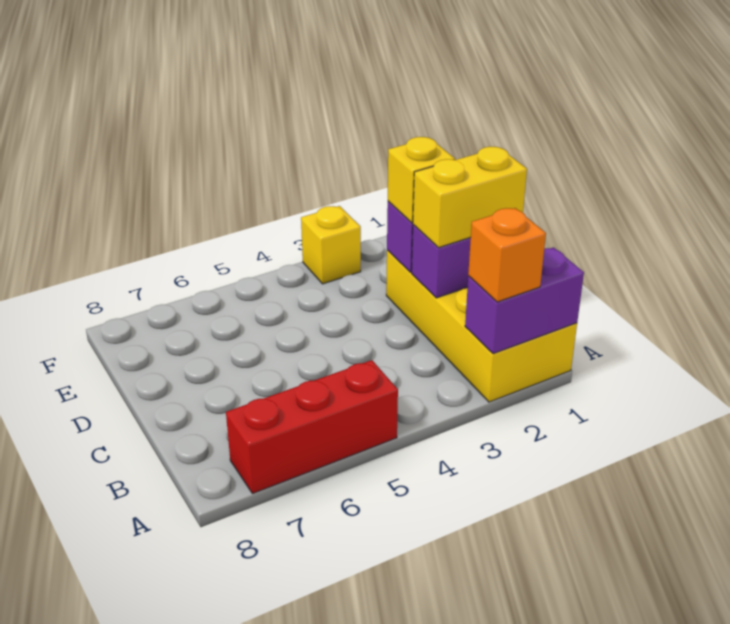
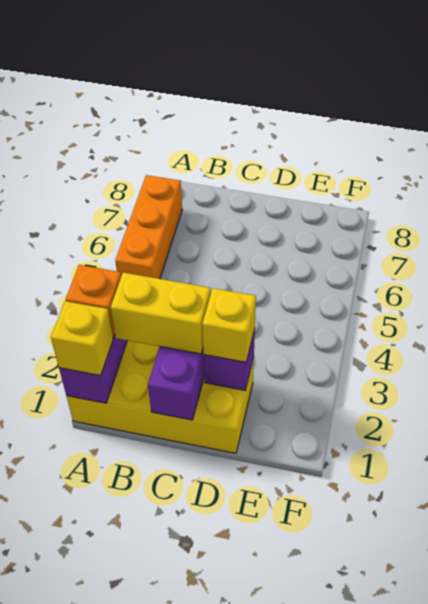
red 1x3 brick [226,360,398,494] -> orange 1x3 brick [115,175,182,279]
yellow 1x2 brick [413,147,527,248] -> yellow 1x2 brick turned to [111,273,210,354]
yellow 1x1 brick [301,206,361,284] -> yellow 1x1 brick moved to [51,301,113,376]

